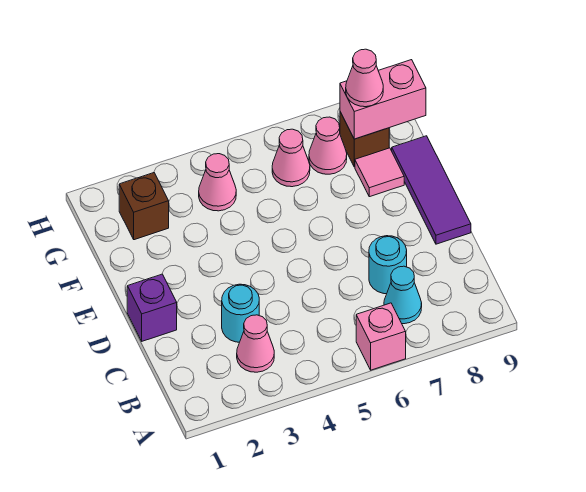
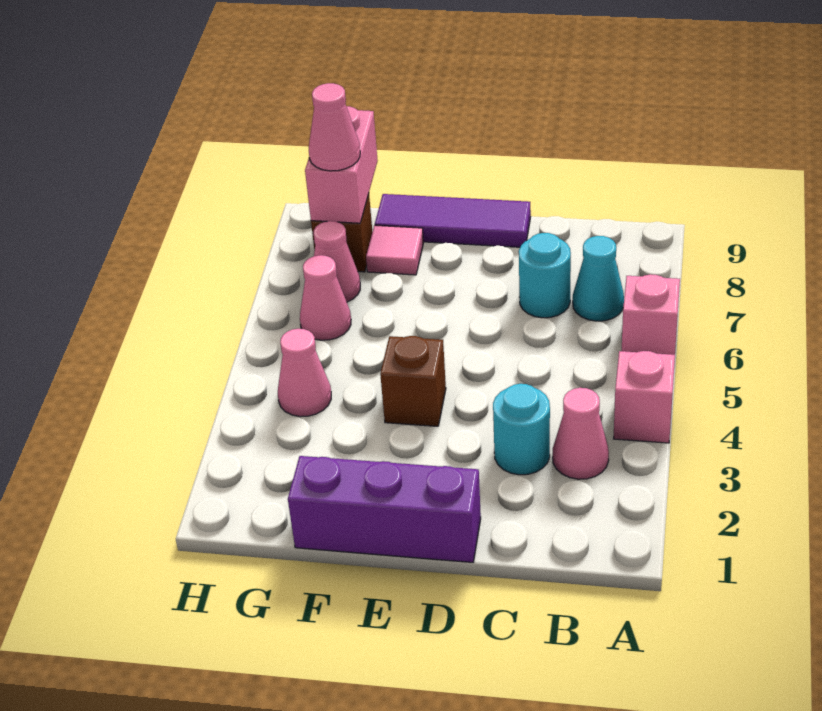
none -> pink 1x1 brick [614,351,675,443]
purple 1x1 brick [127,274,177,341] -> purple 1x3 brick [288,456,481,562]
brown 1x1 brick [119,173,169,240] -> brown 1x1 brick moved to [380,336,446,426]

